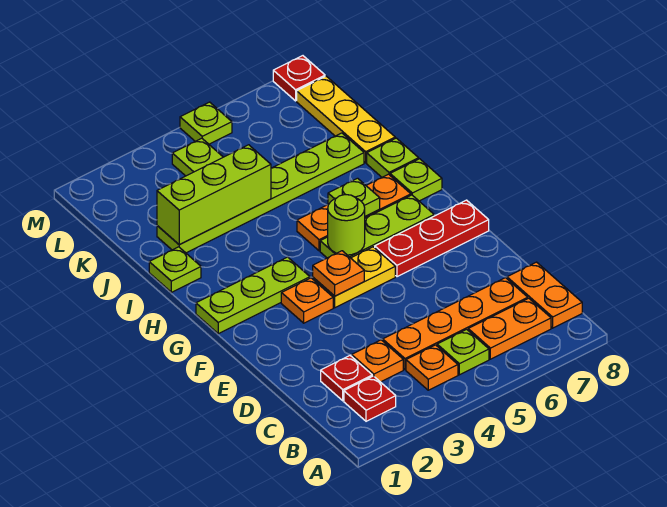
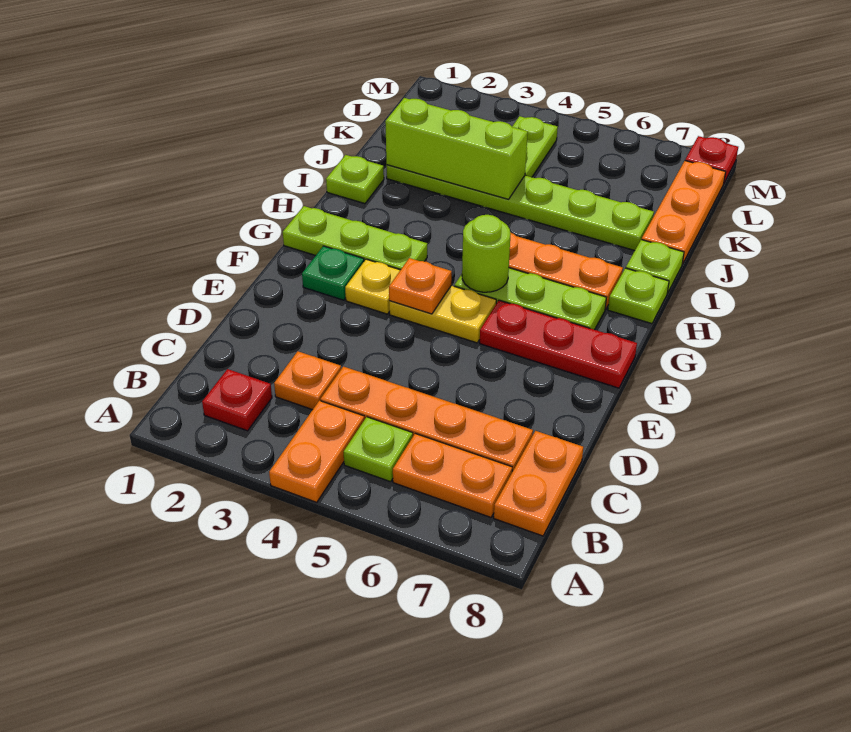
orange 1x1 plate [406,345,458,390] -> orange 1x2 plate [269,401,364,502]
red 1x1 plate [321,356,372,401] -> none
none -> green 1x1 plate [302,246,364,300]
orange 1x1 plate [281,278,333,323] -> yellow 1x1 plate [345,259,400,314]
lime 1x1 plate [328,178,380,216] -> none
yellow 1x3 plate [297,76,395,163] -> orange 1x3 plate [642,161,726,264]
lime 1x1 plate [180,102,232,144] -> none

